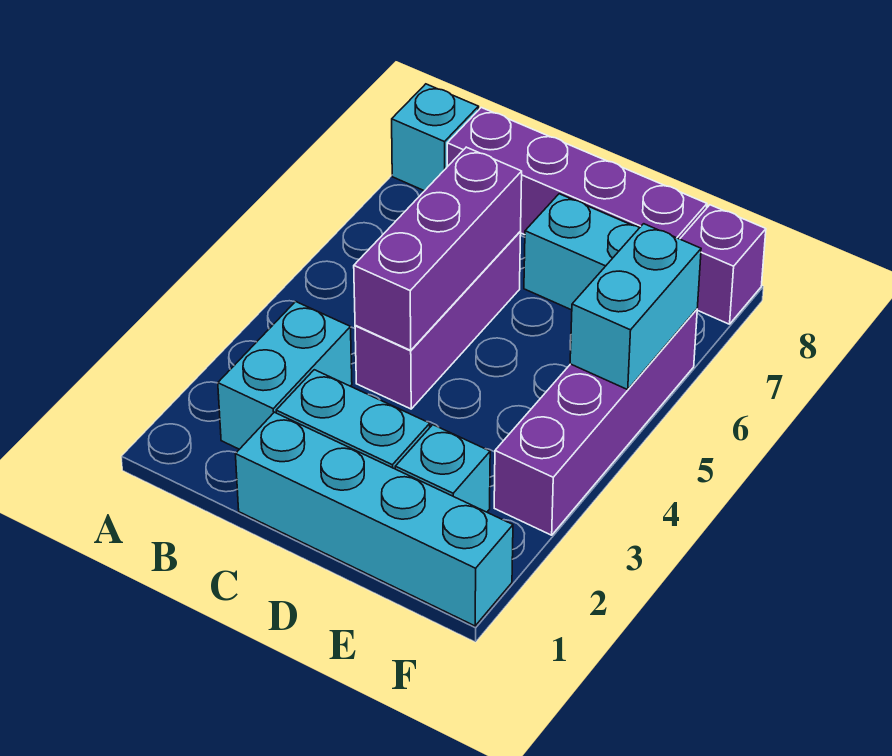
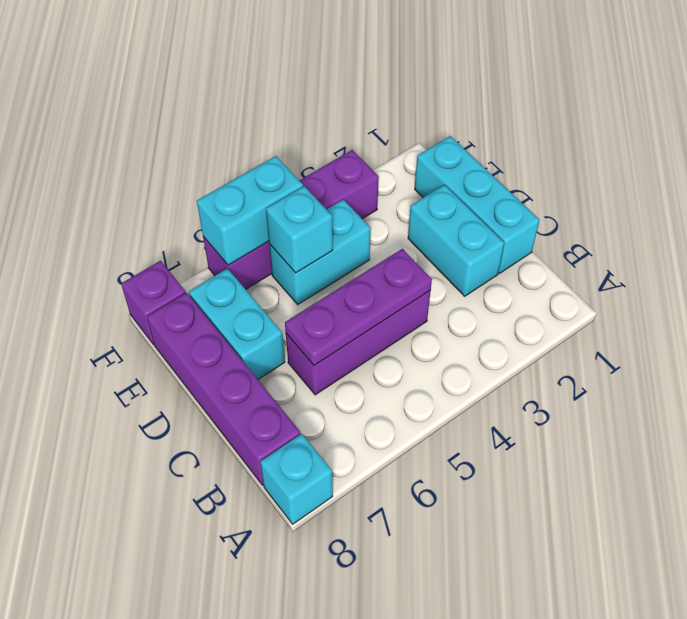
cyan 1x2 brick [218,302,352,449] -> cyan 1x2 brick moved to [269,200,371,304]
cyan 1x4 brick [236,412,513,626] -> cyan 1x3 brick [415,136,539,273]
purple 1x3 brick [354,147,522,350] -> purple 1x3 plate [285,249,432,365]
cyan 1x1 brick [395,425,490,512] -> cyan 1x1 brick moved to [266,186,333,273]

